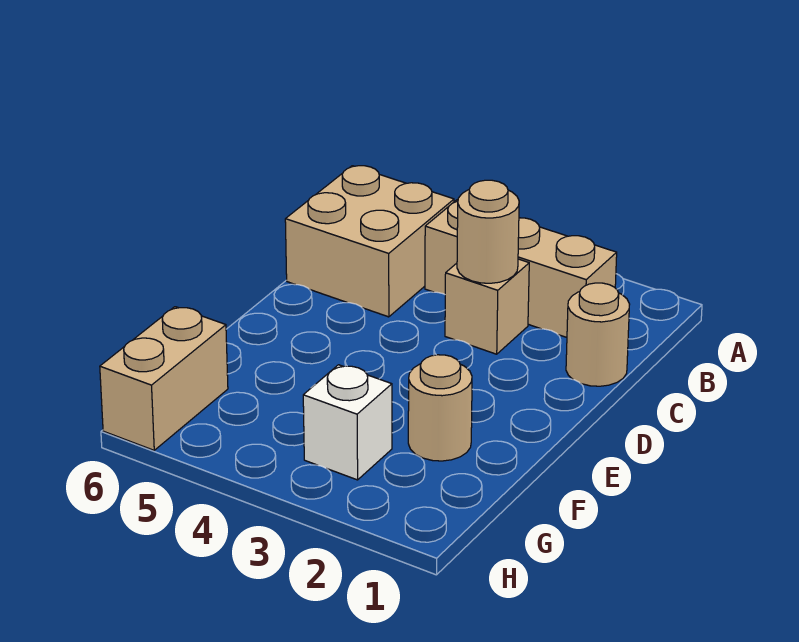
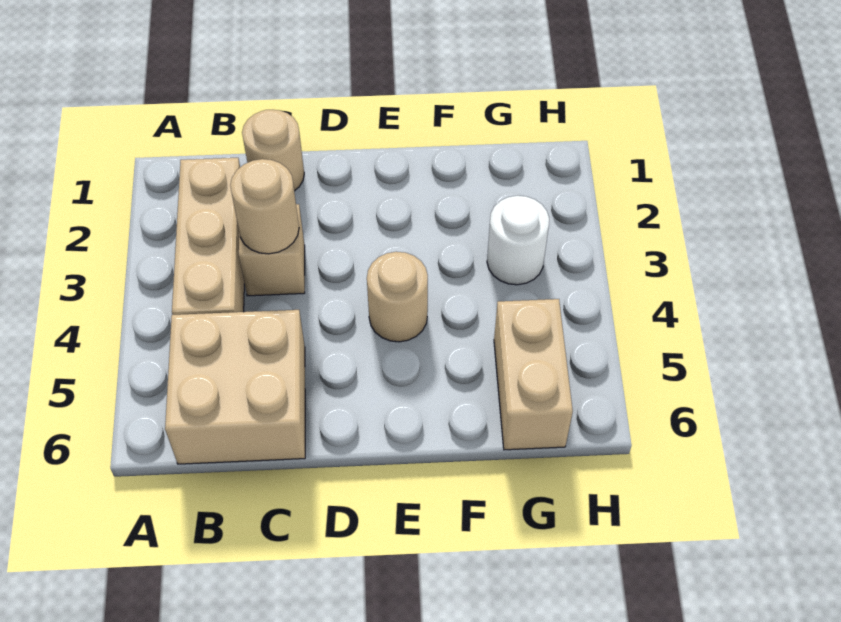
tan 1x1 round brick [408,355,472,461] -> tan 1x1 round brick moved to [367,252,428,342]
white 1x1 brick [303,365,392,480] -> white 1x1 round brick [487,196,549,285]
tan 1x2 brick [100,307,228,450] -> tan 1x2 brick turned to [494,299,573,450]

